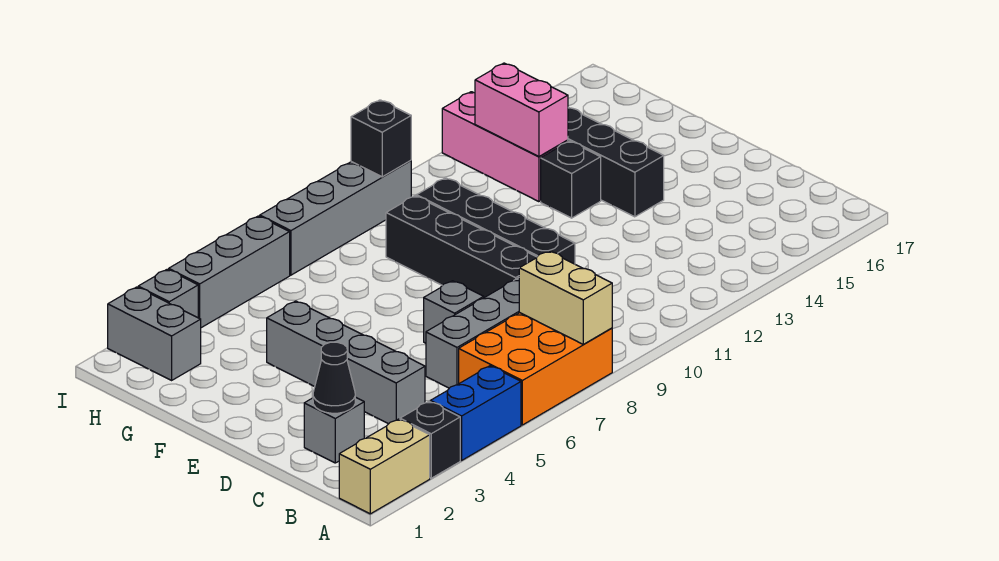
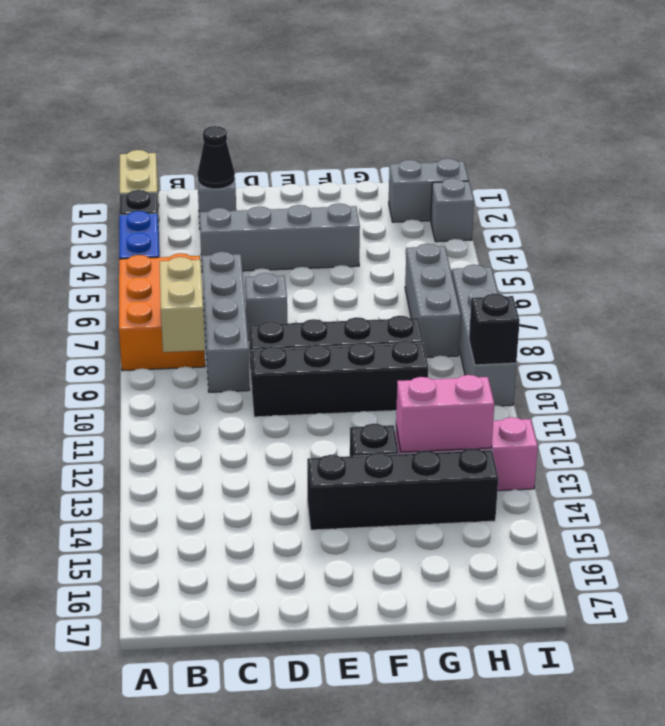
tan 1x2 brick [519,251,612,344] -> tan 1x2 brick turned to [160,257,205,352]
grey 1x3 brick [169,216,290,328] -> grey 1x3 brick moved to [405,244,461,357]

